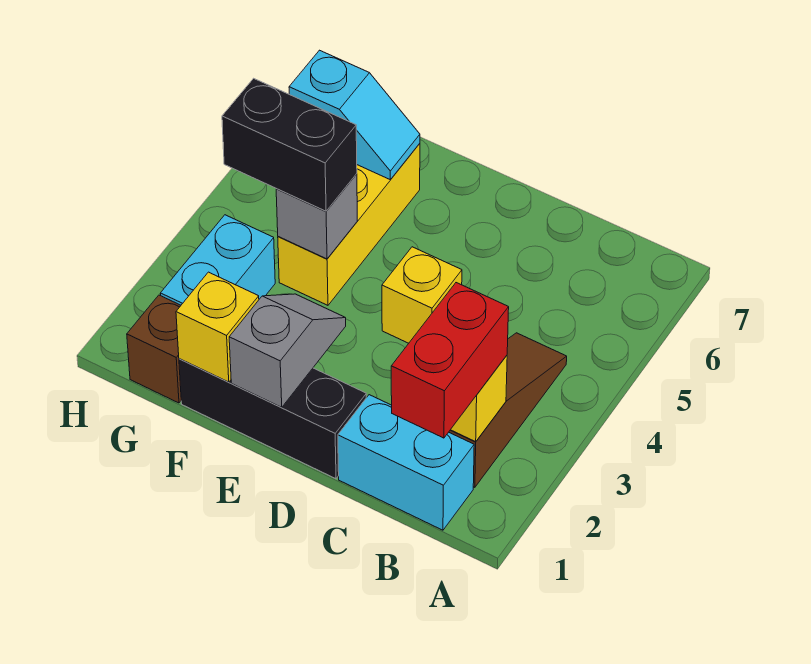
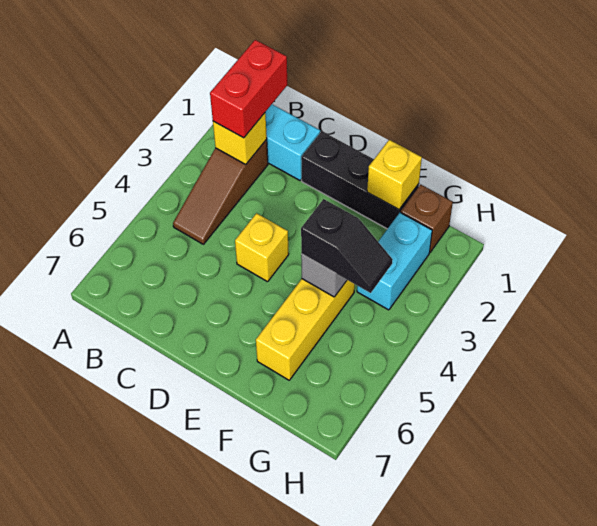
grey 1x2 slope [229,294,346,407] -> none
black 1x2 brick [222,78,357,211] -> black 1x2 slope [301,199,393,293]
cyan 1x2 slope [289,50,420,180] -> none

